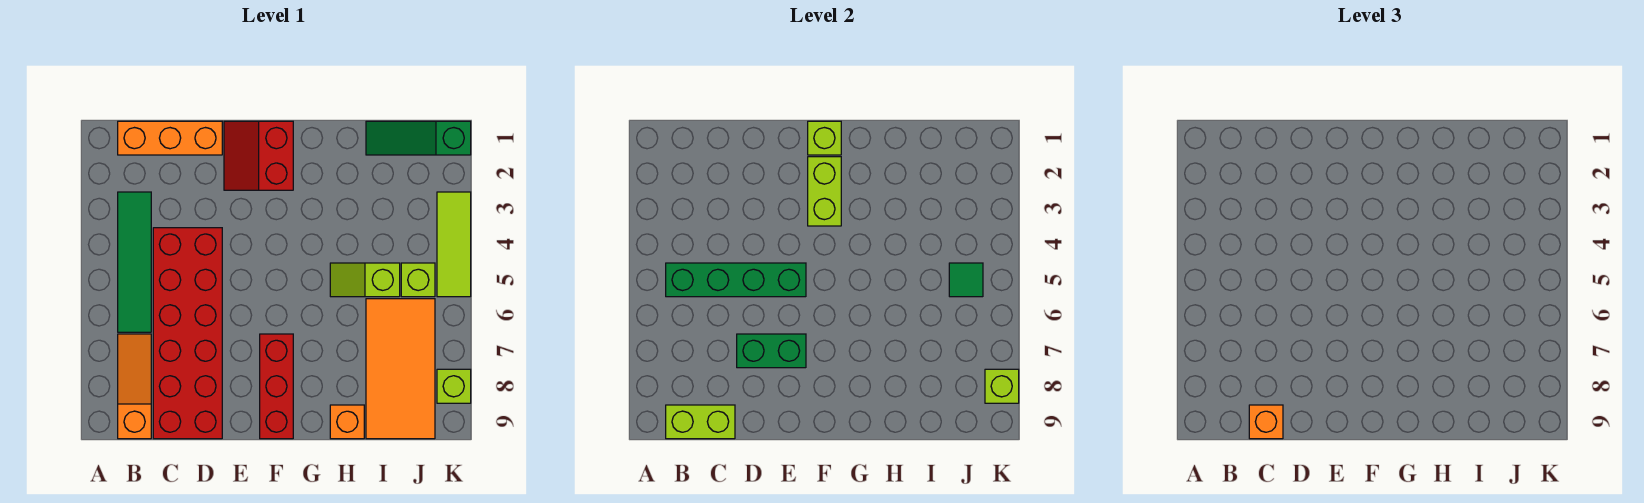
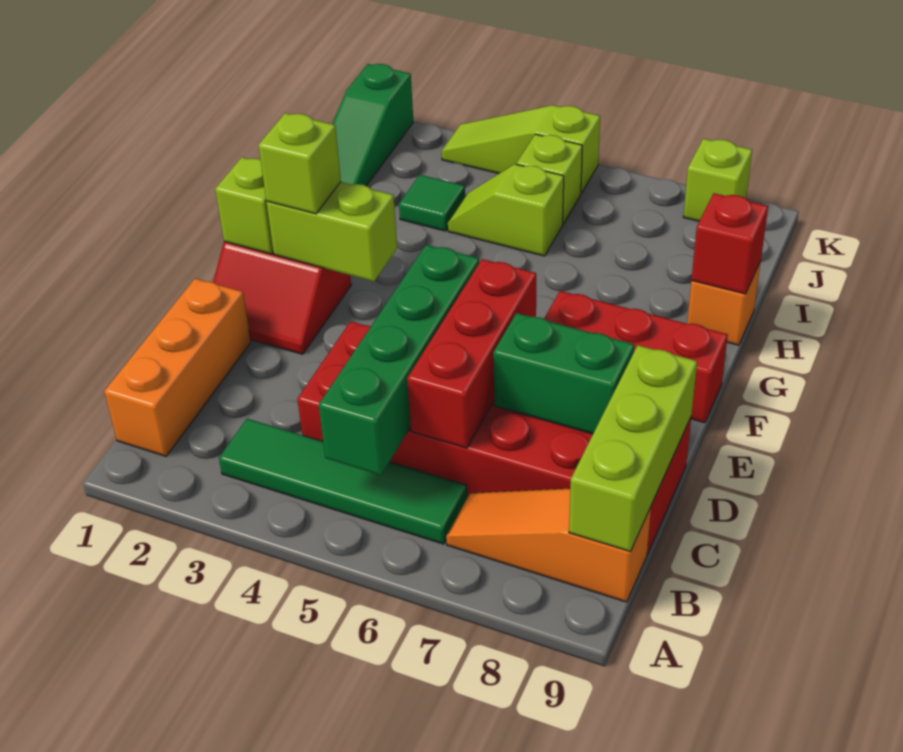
lime 1x2 brick [666,405,735,439] -> lime 1x3 brick [569,345,697,552]
none -> red 1x3 brick [407,259,536,448]
orange 1x1 brick [1249,405,1283,439] -> none
green 1x2 brick [737,334,806,368] -> green 1x2 brick turned to [493,313,635,434]
lime 1x2 slope [330,263,400,297] -> lime 1x2 slope turned to [448,164,564,256]
none -> red 1x1 brick [691,193,768,294]
orange 2x4 tile [366,299,435,439] -> none
green 1x1 tile [949,263,983,297] -> green 1x1 tile moved to [399,175,465,231]
lime 1x3 tile [437,192,471,297] -> lime 1x3 slope [442,105,600,193]
lime 1x1 brick [985,369,1019,403] -> lime 1x1 brick moved to [258,113,341,214]

